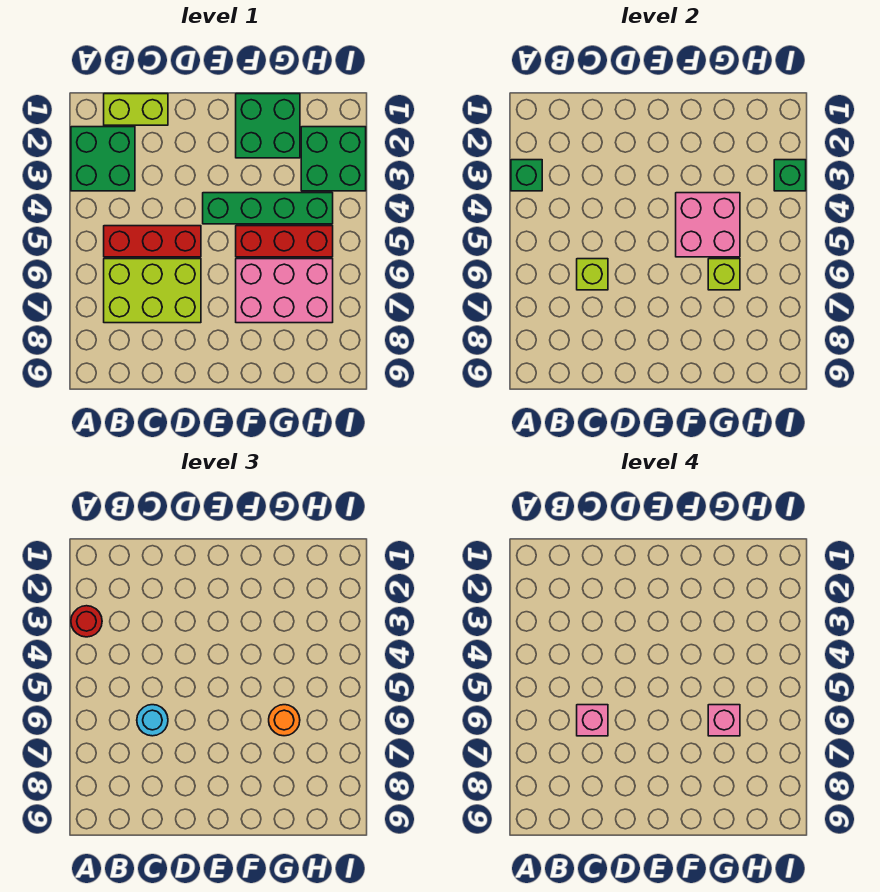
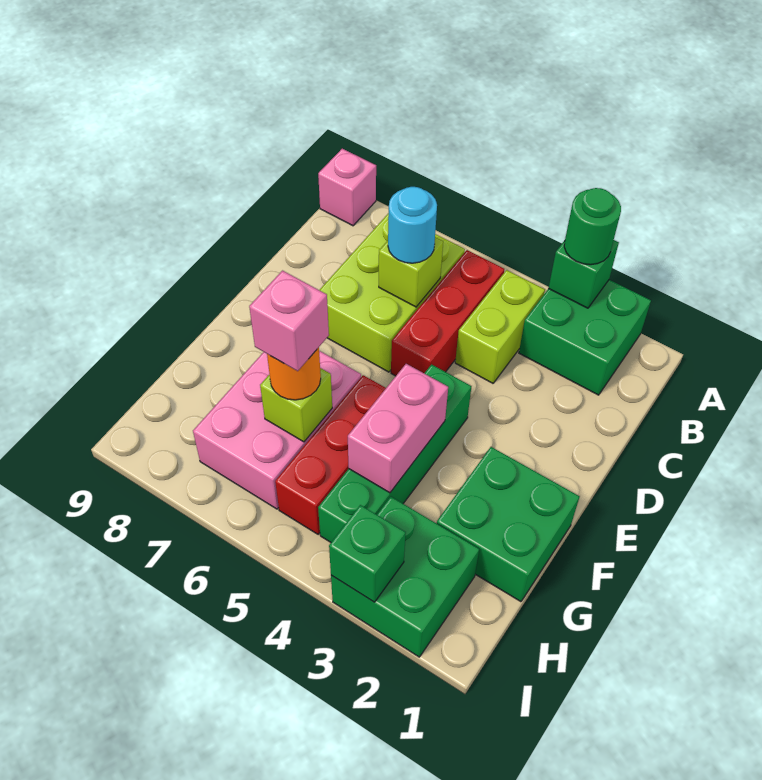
red 1x1 round brick [71,606,102,637] -> green 1x1 round brick [564,188,621,265]
lime 1x2 brick [104,94,168,125] -> lime 1x2 brick moved to [455,270,545,383]
pink 1x1 brick [577,705,608,736] -> pink 1x1 brick moved to [318,149,376,226]
pink 2x2 brick [676,193,740,257] -> pink 1x2 brick [348,364,448,493]

